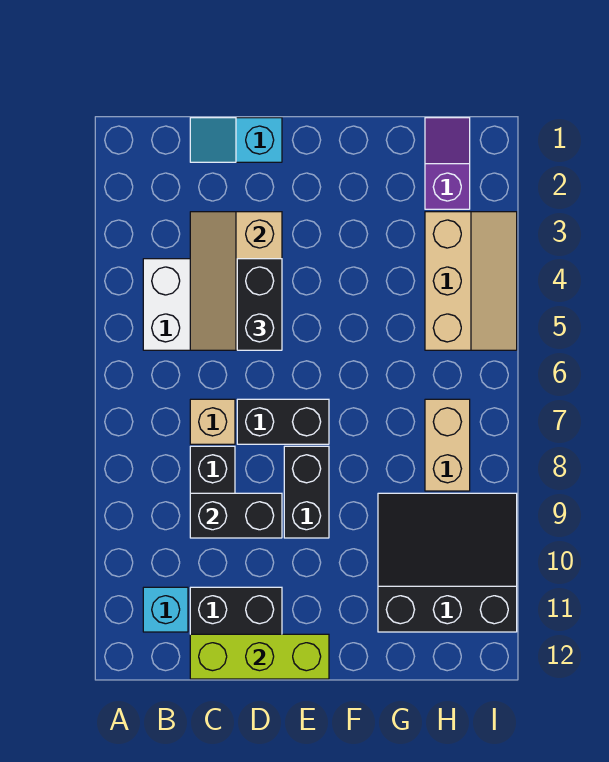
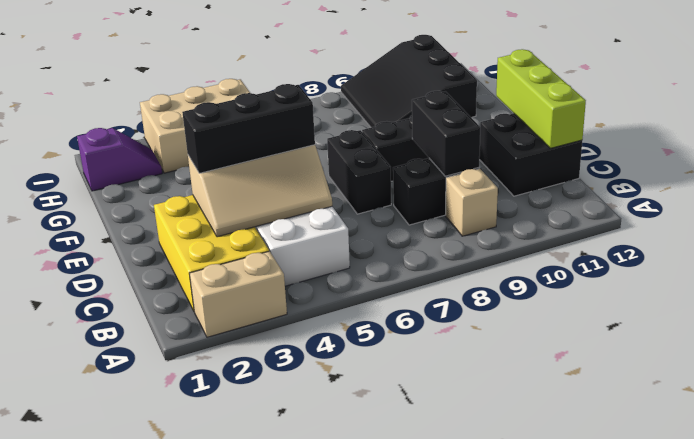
none -> yellow 2x3 brick [154,195,269,311]
cyan 1x1 brick [143,587,188,632] -> none
cyan 1x2 slope [190,118,282,162] -> none
tan 1x1 brick [190,399,235,444] -> tan 1x1 brick moved to [446,169,498,236]
black 1x2 brick [237,259,282,350] -> black 1x3 brick [182,84,315,173]
purple 1x2 slope [425,118,470,209] -> purple 1x2 slope turned to [77,128,162,191]
tan 2x3 slope [425,212,517,350] -> tan 2x3 brick [140,79,250,173]
tan 1x2 brick [425,399,470,491] -> tan 1x2 brick moved to [189,251,287,337]

